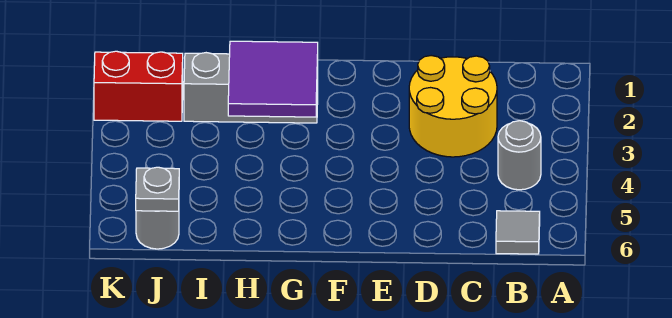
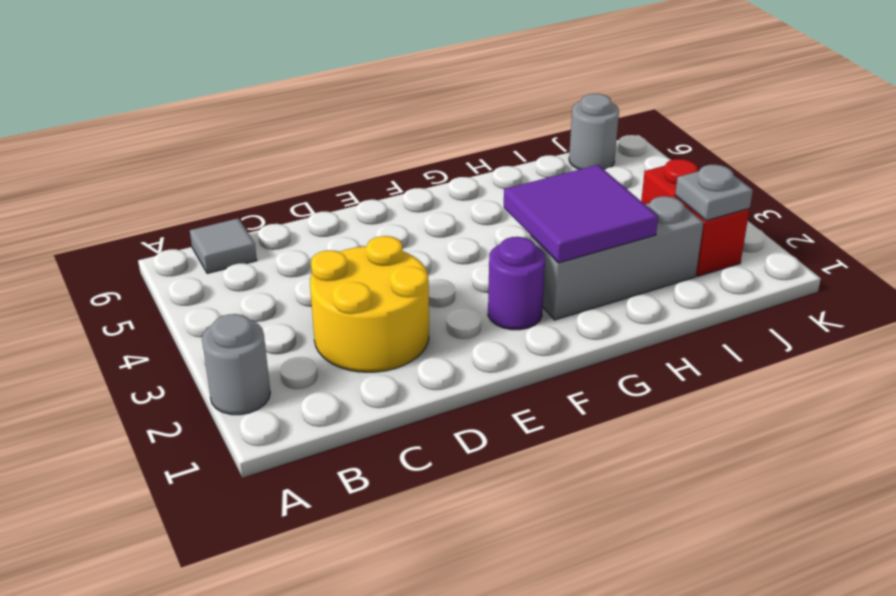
grey 1x1 round brick [498,121,541,190] -> grey 1x1 round brick moved to [202,314,270,415]
none -> purple 1x1 round brick [488,237,545,330]
red 1x2 brick [94,51,183,121] -> red 1x2 brick turned to [641,159,750,276]
grey 1x1 plate [136,167,179,211] -> grey 1x1 plate moved to [675,165,753,221]

